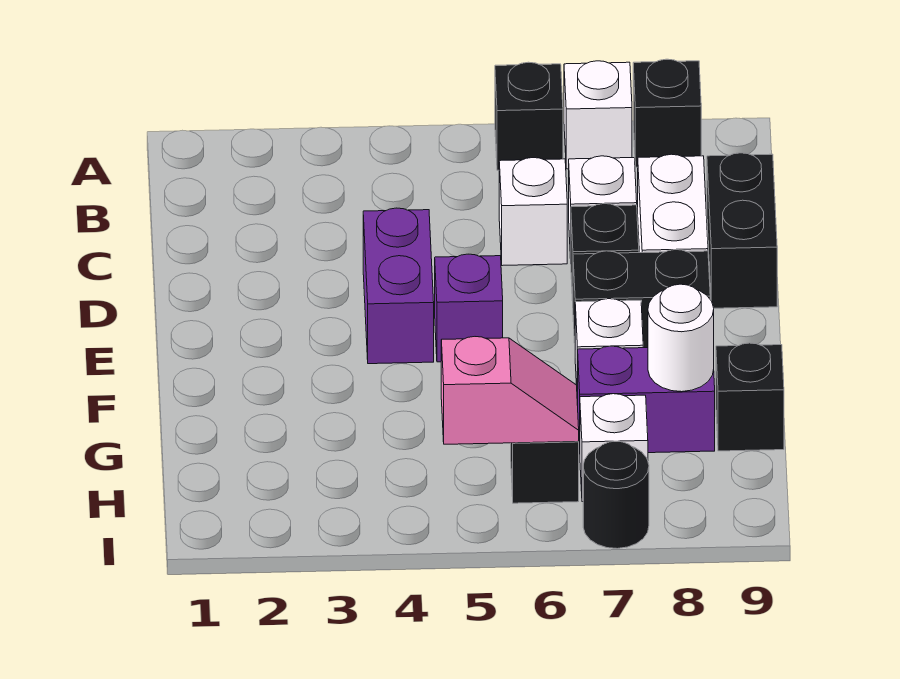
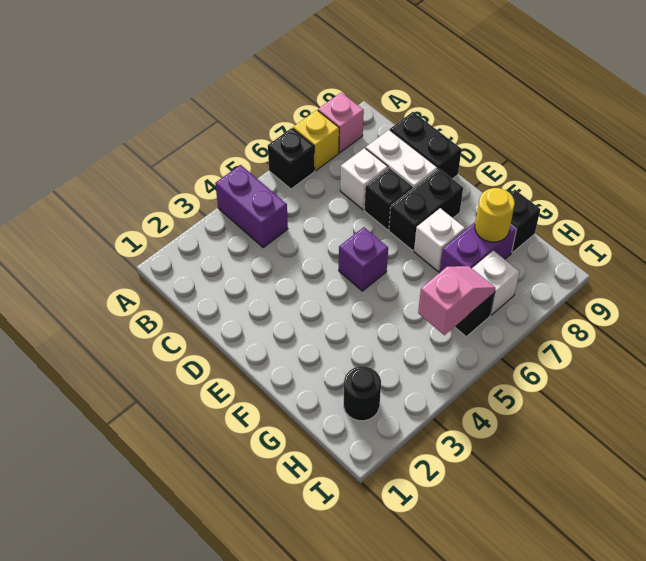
white 1x1 brick [564,61,632,169] -> yellow 1x1 brick [293,110,339,171]
black 1x1 brick [633,59,701,167] -> pink 1x1 brick [318,93,364,153]
white 1x1 brick [499,158,567,266] -> none
purple 1x2 brick [363,208,434,364] -> purple 1x2 brick moved to [215,165,288,247]
white 1x1 round brick [648,284,714,392] -> yellow 1x1 round brick [475,188,515,242]
black 1x1 round brick [583,441,649,549] -> black 1x1 round brick moved to [344,366,381,421]

